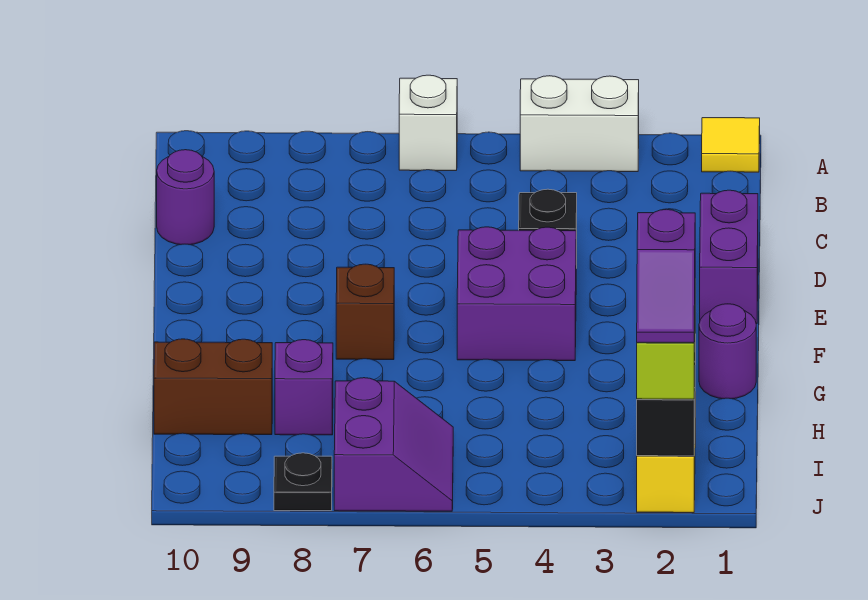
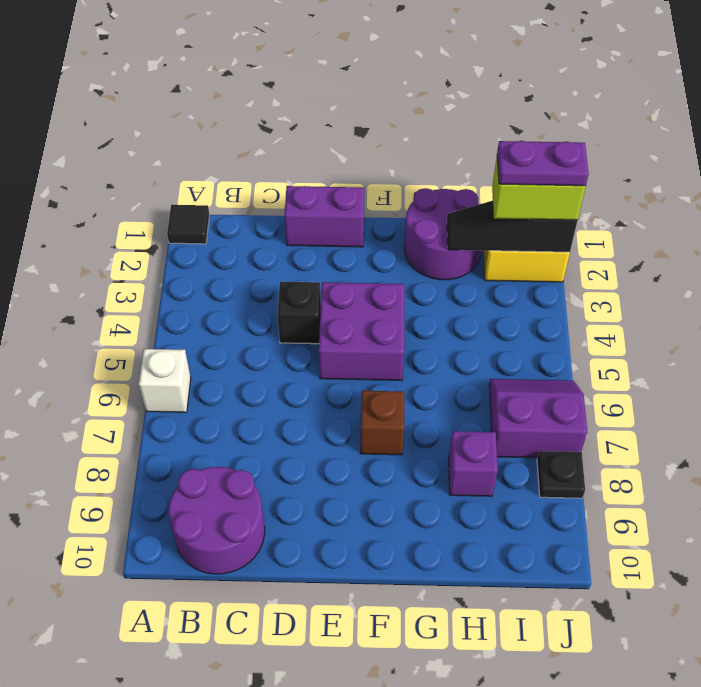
yellow 1x1 tile [702,118,760,172] -> black 1x1 tile [167,205,210,244]
white 1x2 brick [520,76,639,172] -> none
purple 1x1 round brick [157,150,214,245] -> purple 2x2 round brick [168,467,265,574]
purple 1x1 round brick [699,304,756,399] -> purple 2x2 round brick [404,188,482,280]
brown 1x2 brick [154,339,272,435] -> none
purple 1x2 slope [637,209,695,343] -> purple 1x2 plate [497,141,589,186]

